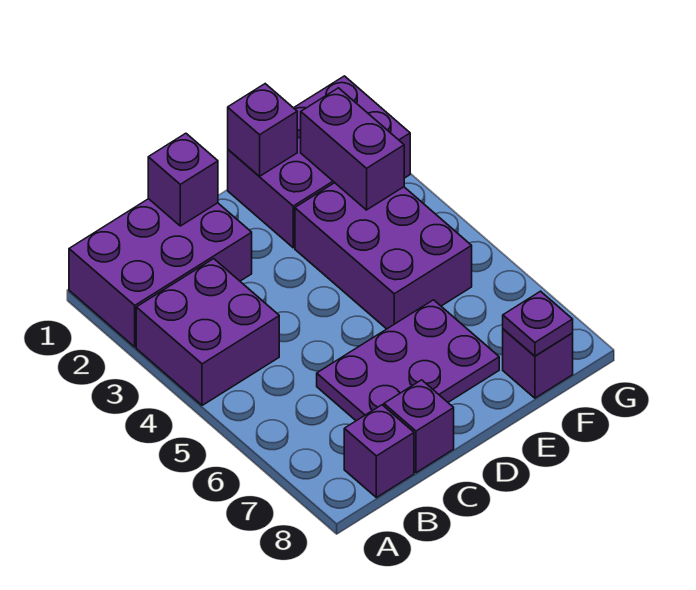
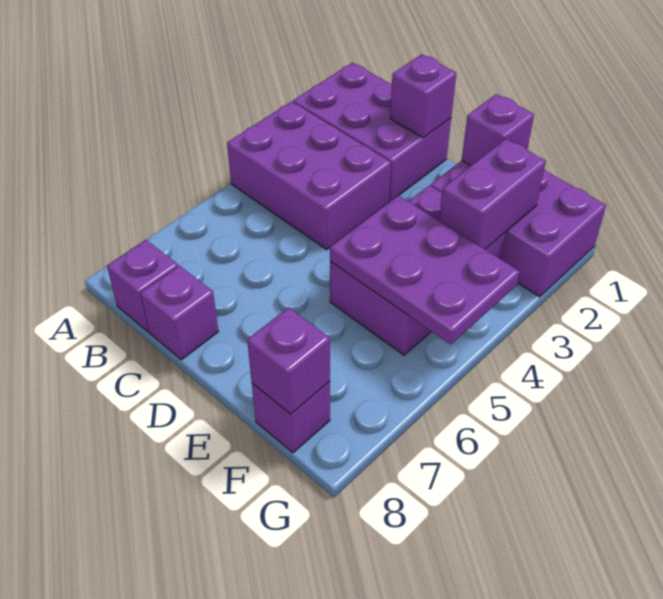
purple 2x2 brick [136,259,279,405] -> purple 2x3 brick [227,101,391,250]
purple 2x3 plate [317,300,499,421] -> purple 2x3 plate moved to [330,195,520,345]
purple 1x1 plate [503,291,573,356] -> purple 1x1 brick [247,307,330,414]

